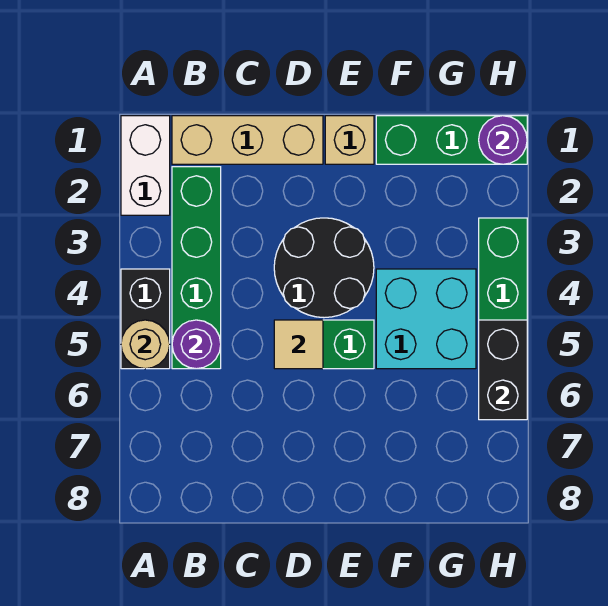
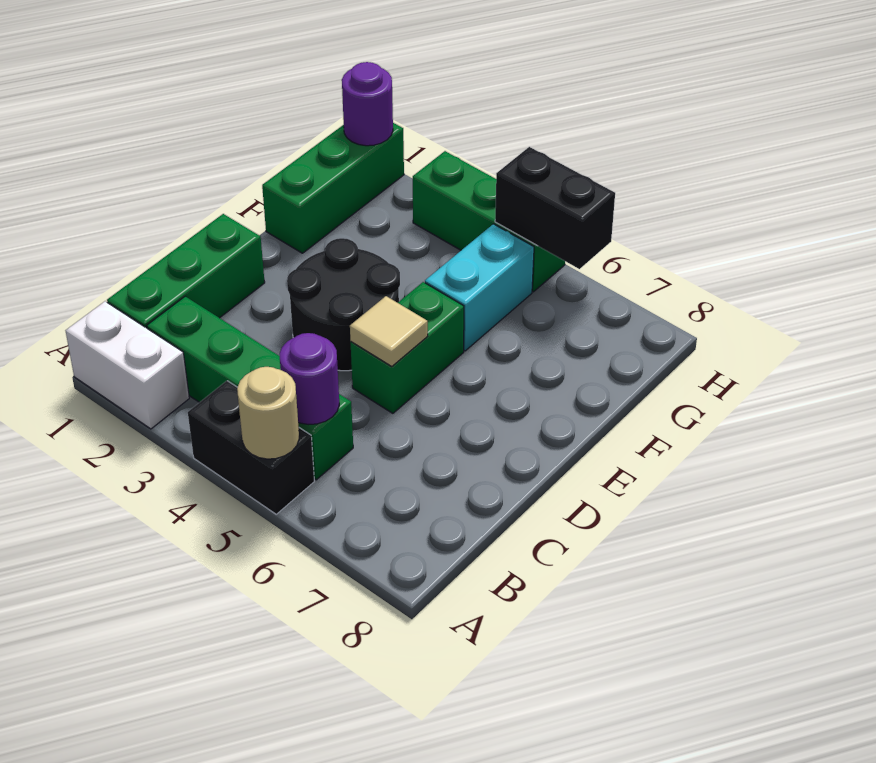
tan 1x3 brick [172,116,323,164] -> green 1x3 brick [107,214,265,328]
tan 1x1 brick [325,116,374,164] -> none
cyan 2x2 brick [376,269,476,369] -> cyan 1x2 brick [425,224,534,351]

